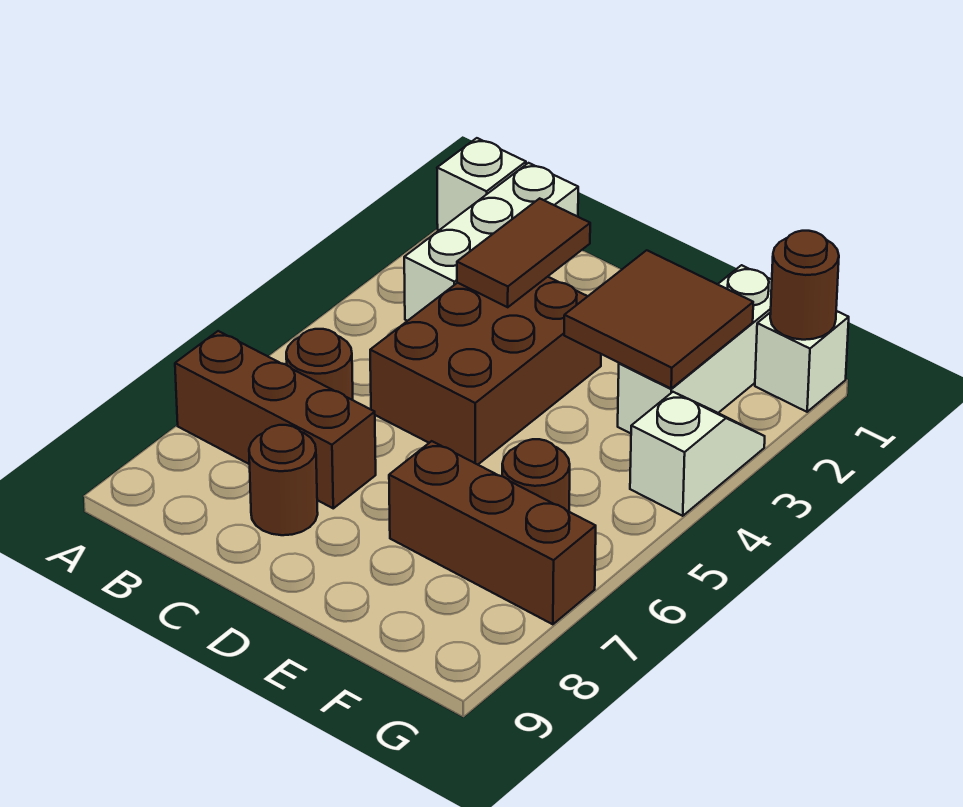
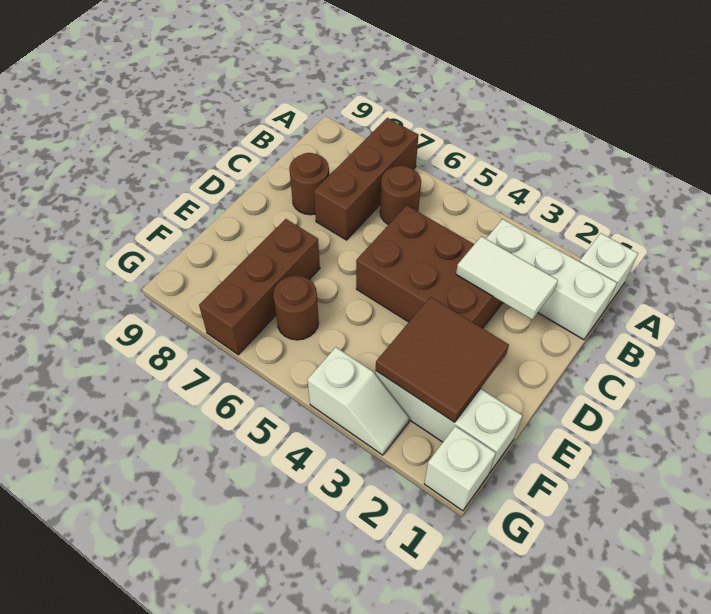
brown 1x2 tile [457,198,590,307] -> white 1x2 tile [456,236,558,319]
brown 1x1 round brick [770,231,839,340] -> none

